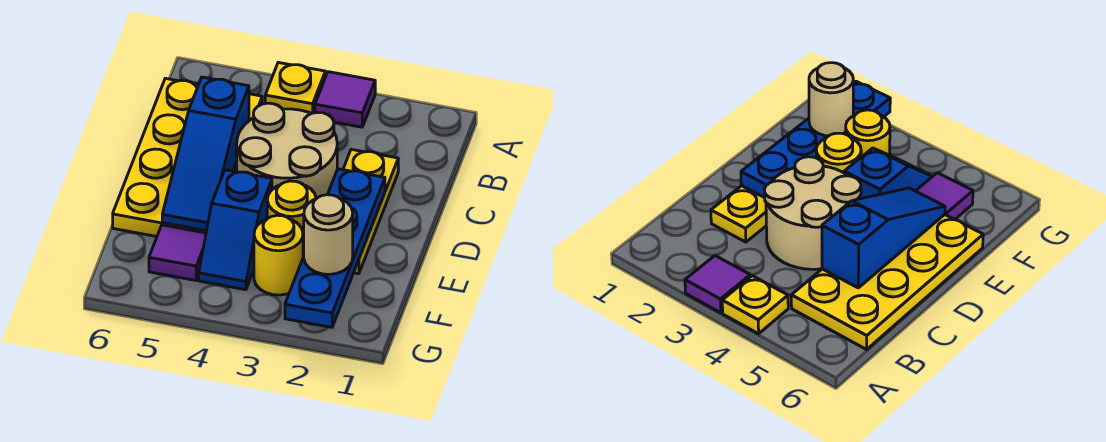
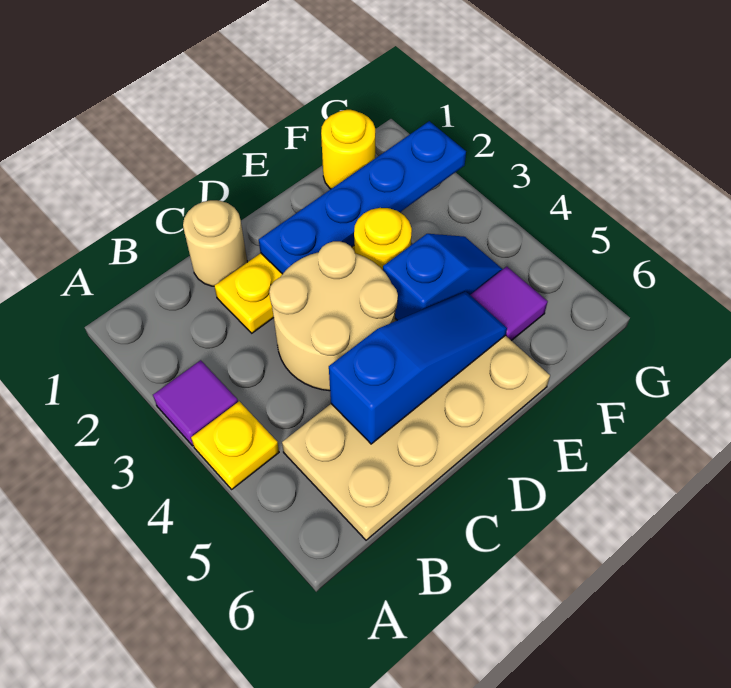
yellow 2x4 plate [113,78,262,237] -> tan 2x4 plate [282,335,550,540]
tan 1x1 round brick [304,195,353,274] -> tan 1x1 round brick moved to [183,200,247,286]
yellow 1x1 round brick [254,215,303,295] -> yellow 1x1 round brick moved to [321,110,375,189]

